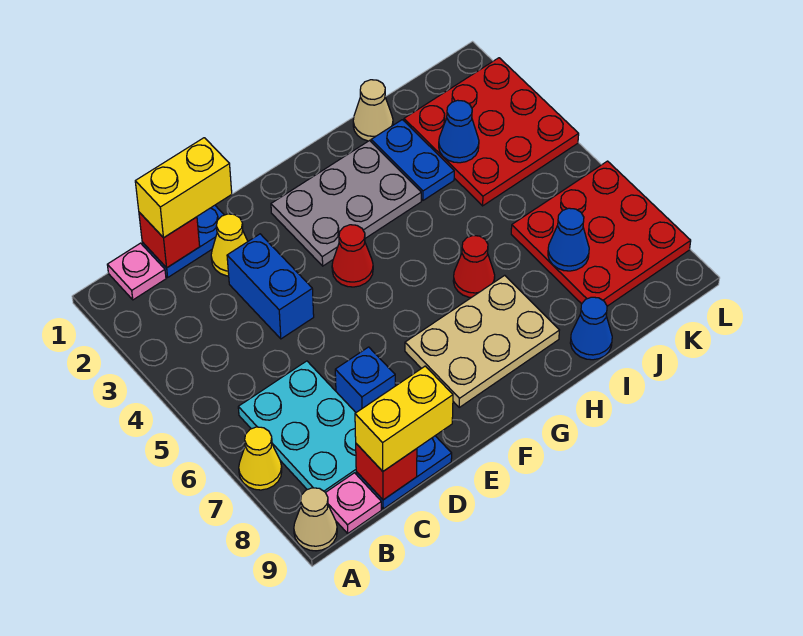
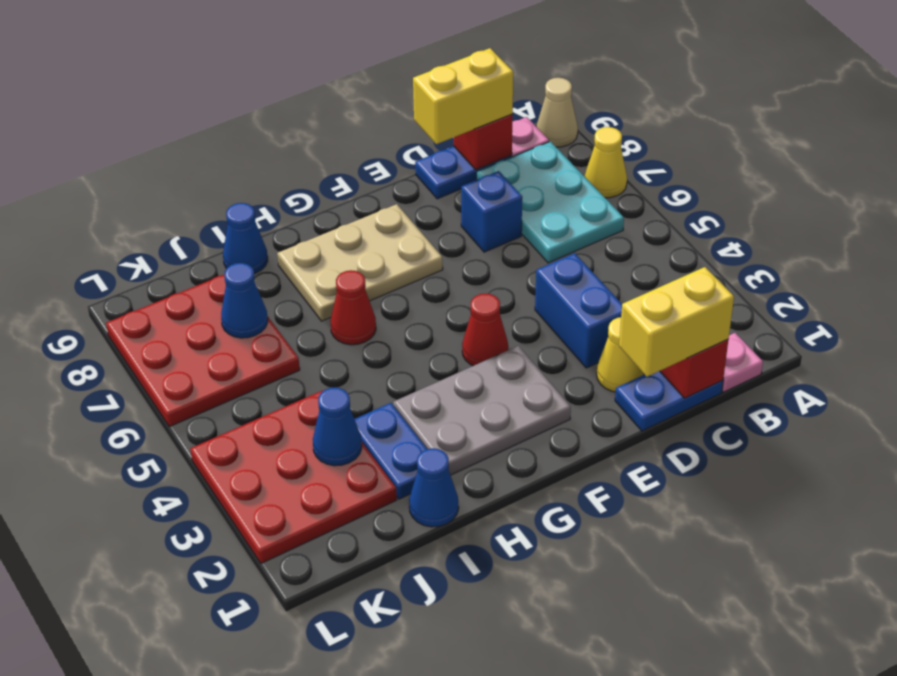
tan 1x1 cone [353,80,393,141] -> blue 1x1 cone [409,448,459,527]

